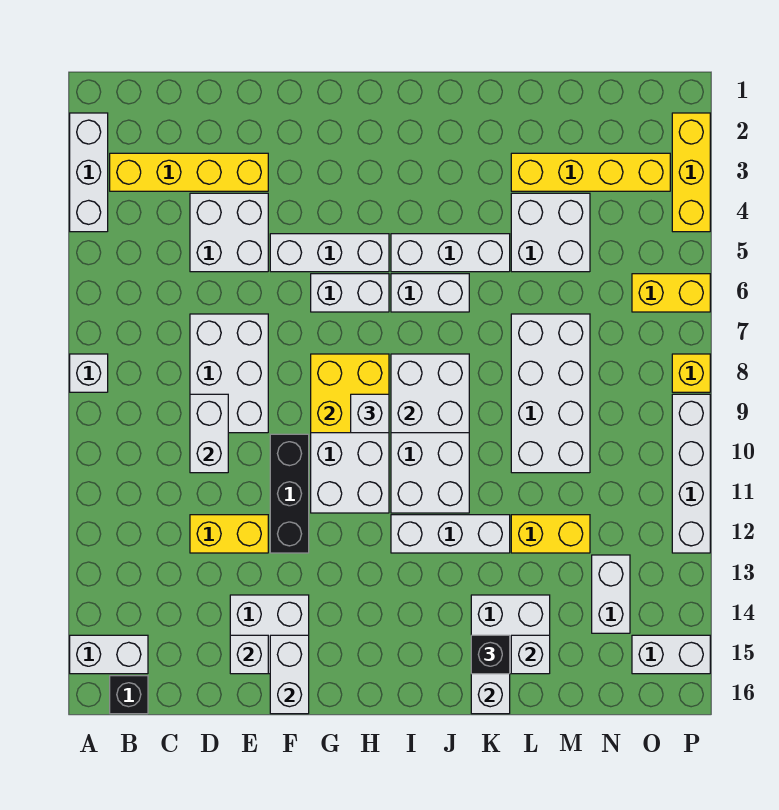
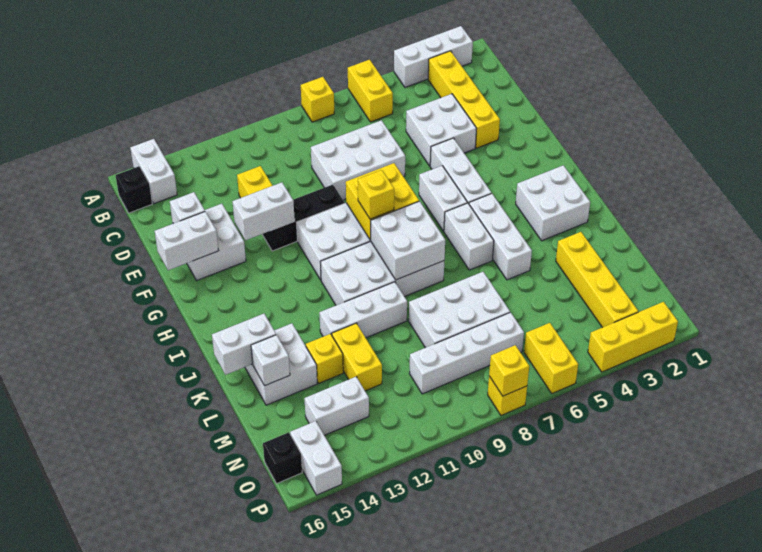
none -> yellow 1x2 brick [348,60,393,122]
white 1x1 brick [70,354,108,392] -> yellow 1x1 brick [301,77,334,122]
white 1x2 brick [190,394,228,473] -> white 1x2 brick moved to [233,182,295,240]
white 1x1 brick [351,394,389,433] -> yellow 1x1 brick [358,170,394,219]
white 1x3 brick [391,515,510,553] -> white 1x3 brick turned to [319,282,407,338]
black 1x1 brick [471,635,510,674] -> black 1x1 brick moved to [263,432,302,484]
white 2x2 brick [511,193,590,272] -> white 2x2 brick moved to [516,165,590,241]
white 2x4 brick [511,314,590,473] -> white 2x3 brick [409,272,510,348]
none -> yellow 1x1 brick [306,334,343,383]
none -> yellow 1x1 brick [489,345,529,396]
white 1x4 brick [672,394,710,553] -> white 1x4 brick moved to [410,312,524,394]

